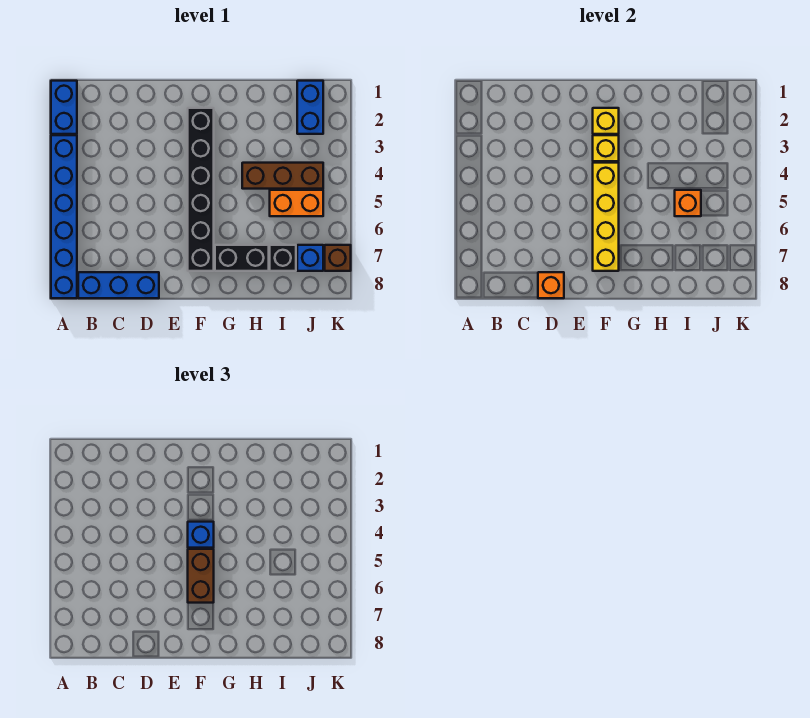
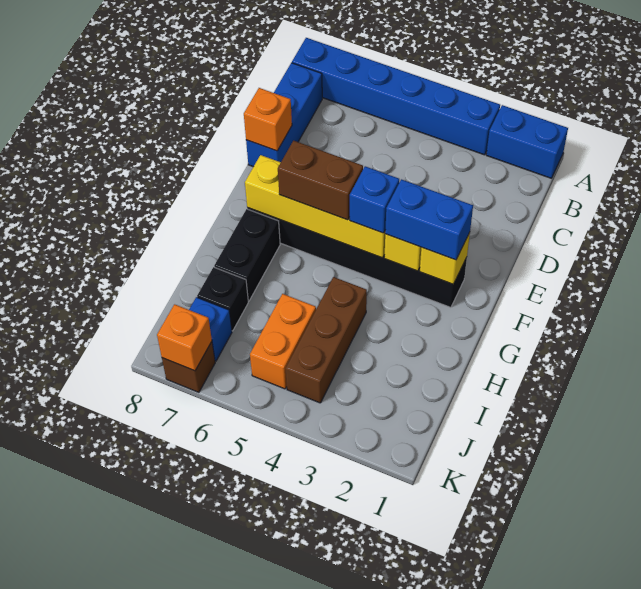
orange 1x1 brick [675,190,701,216] -> orange 1x1 brick moved to [157,304,212,371]
blue 1x2 brick [297,81,323,134] -> blue 1x2 brick moved to [385,179,473,260]

